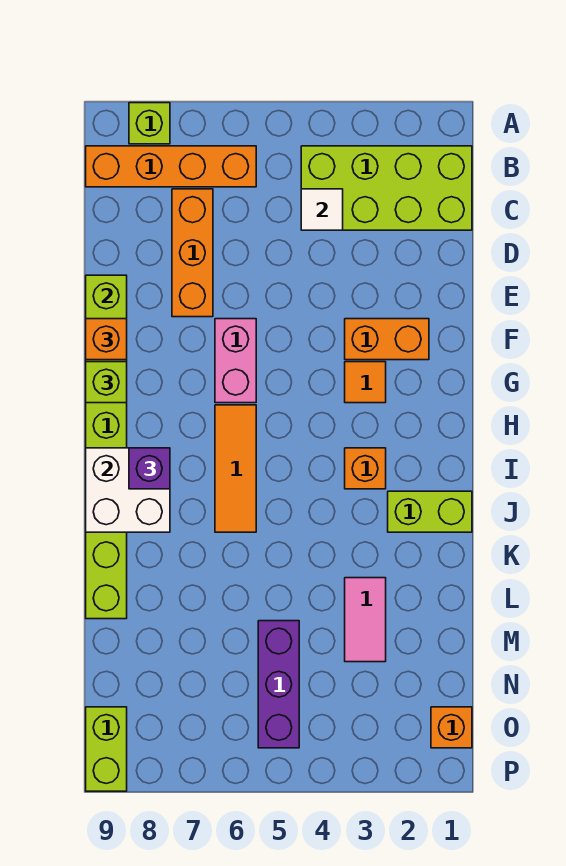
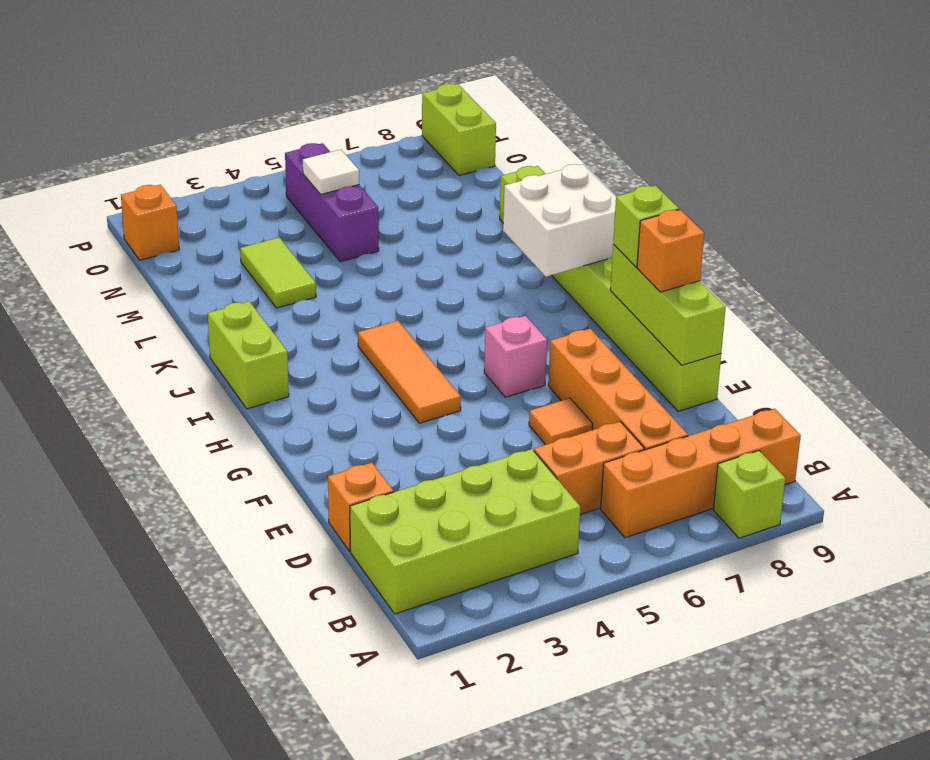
white 1x1 tile [301,189,343,230] -> white 1x1 tile moved to [303,150,359,194]
orange 1x3 brick [172,189,213,317] -> orange 1x4 brick [548,329,688,450]
orange 1x2 brick [345,319,429,360] -> orange 1x2 brick moved to [534,422,644,514]
pink 1x2 brick [215,319,256,403] -> pink 1x1 brick [484,316,547,397]
orange 1x1 tile [345,362,386,403] -> orange 1x1 tile moved to [529,398,593,445]
orange 1x3 tile [215,405,256,532] -> orange 1x3 tile moved to [358,321,461,423]
orange 1x1 brick [345,448,386,489] -> orange 1x1 brick moved to [328,463,394,551]
purple 1x1 brick [129,448,170,489] -> none
lime 1x2 brick [388,491,472,532] -> lime 1x2 brick turned to [208,301,289,409]
pink 1x2 tile [345,578,386,662] -> lime 1x2 tile [240,237,316,308]

